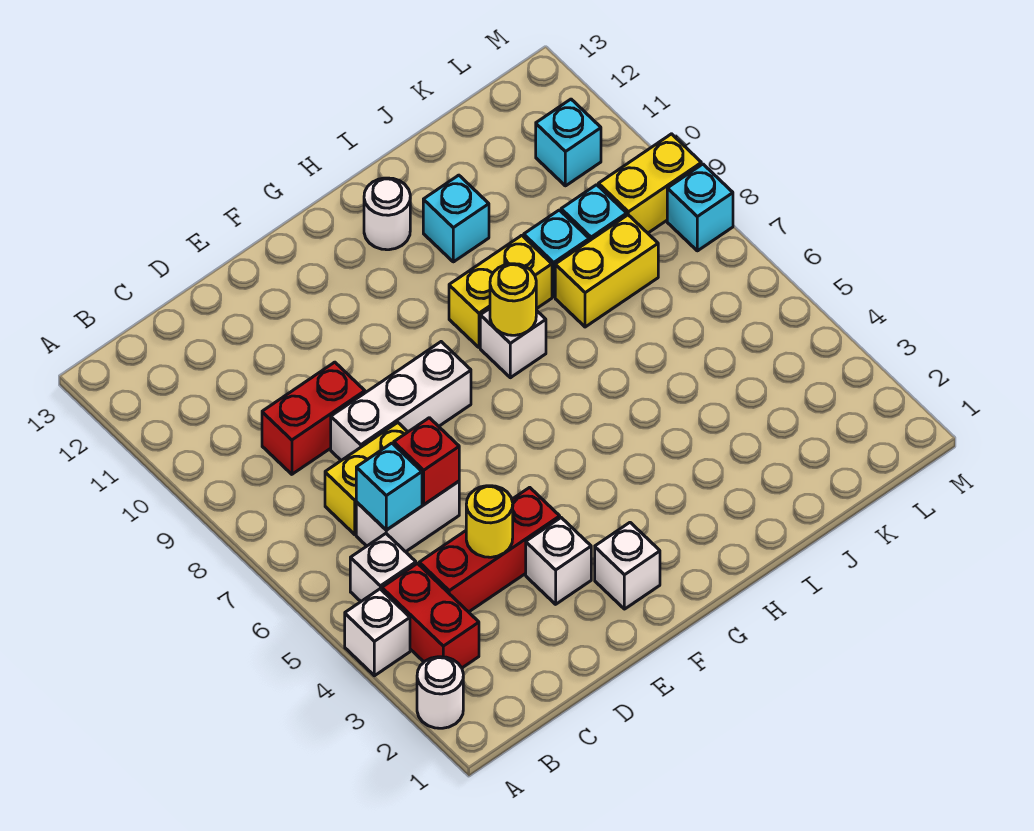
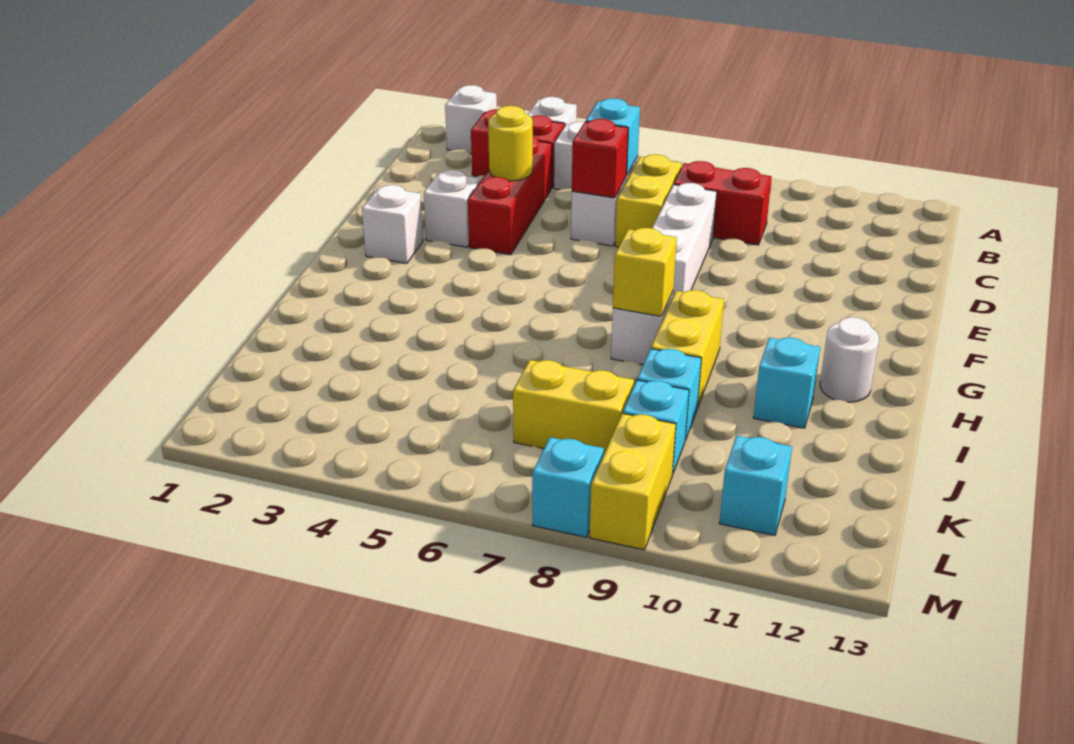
white 1x1 round brick [417,657,463,728] -> white 1x1 brick [445,85,497,154]
red 1x2 brick [262,362,365,474] -> red 1x2 brick turned to [674,161,772,245]
yellow 1x1 round brick [490,264,536,335] -> yellow 1x1 brick [613,228,677,316]
yellow 1x2 brick [555,215,658,327] -> yellow 1x2 brick turned to [513,360,634,454]

